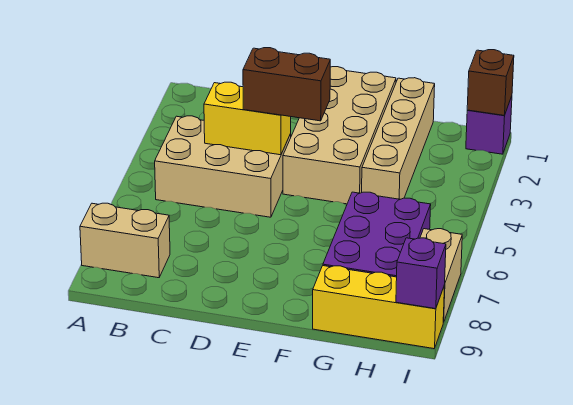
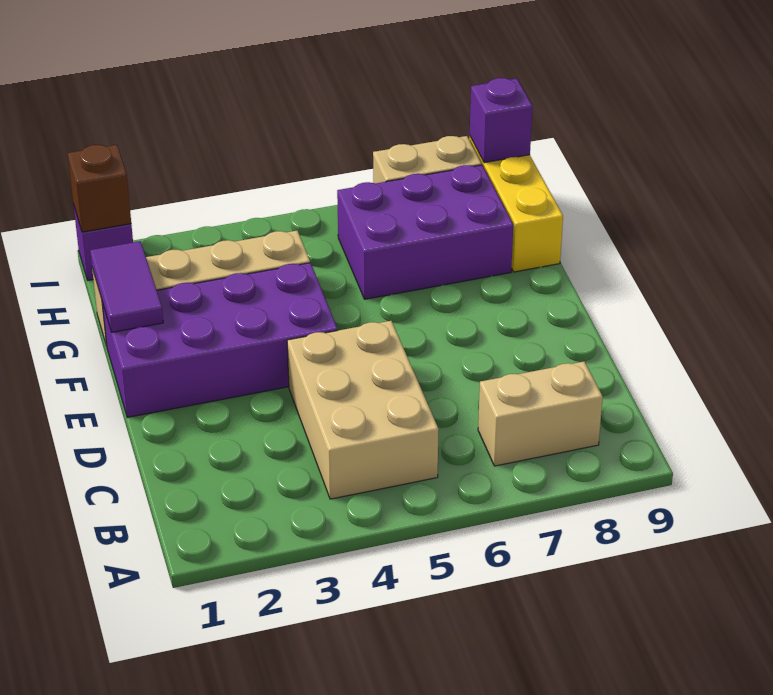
tan 1x2 brick [80,203,170,278] -> tan 1x2 brick turned to [478,361,603,466]
yellow 1x2 brick [204,82,291,155] -> none
brown 1x2 brick [243,48,330,121] -> none
tan 2x4 brick [283,67,396,204] -> purple 2x4 brick [102,263,338,418]
none -> purple 1x2 tile [90,241,163,332]

